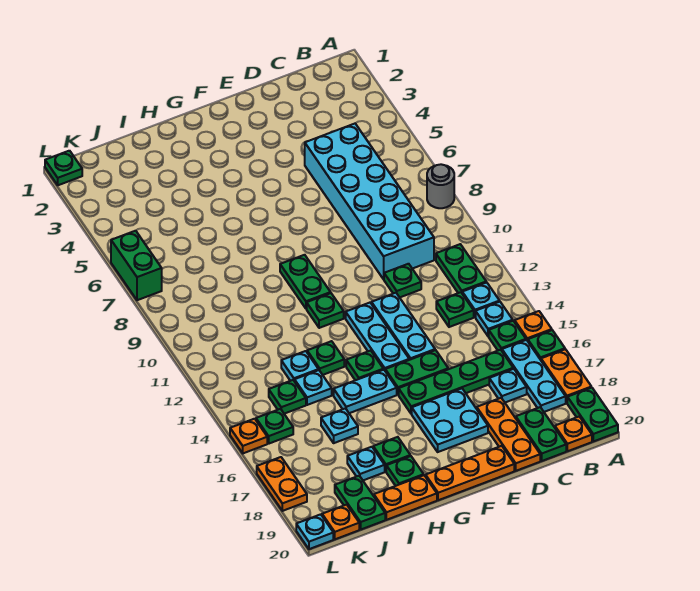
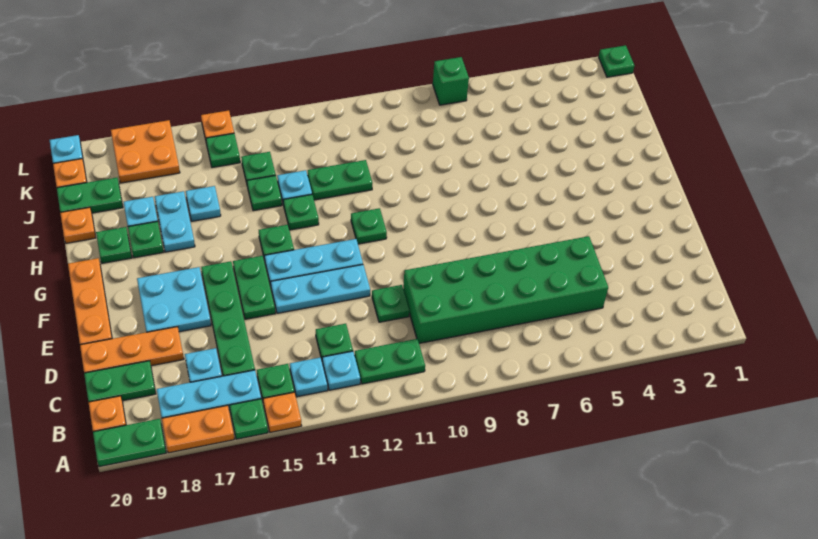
grey 1x1 round brick [427,164,454,208] -> none
cyan 2x6 brick [305,124,434,279] -> green 2x6 brick [403,236,608,343]
green 1x2 plate [280,255,331,309] -> green 1x2 plate moved to [308,160,372,200]
cyan 1x2 plate [334,370,397,413] -> cyan 1x2 plate moved to [155,191,195,252]
orange 1x2 plate [374,475,437,520] -> orange 1x1 plate [60,207,96,243]
cyan 1x1 plate [295,370,332,405] -> green 1x1 plate [247,175,282,211]
green 1x2 brick [111,231,162,300] -> green 1x1 brick [433,57,469,105]
orange 1x2 plate [257,457,307,511] -> orange 2x2 plate [111,120,180,183]

